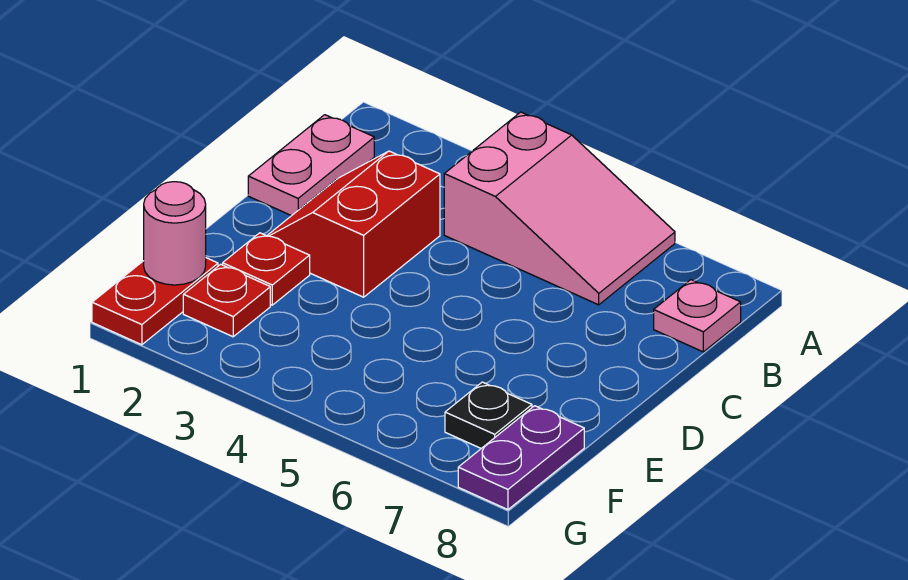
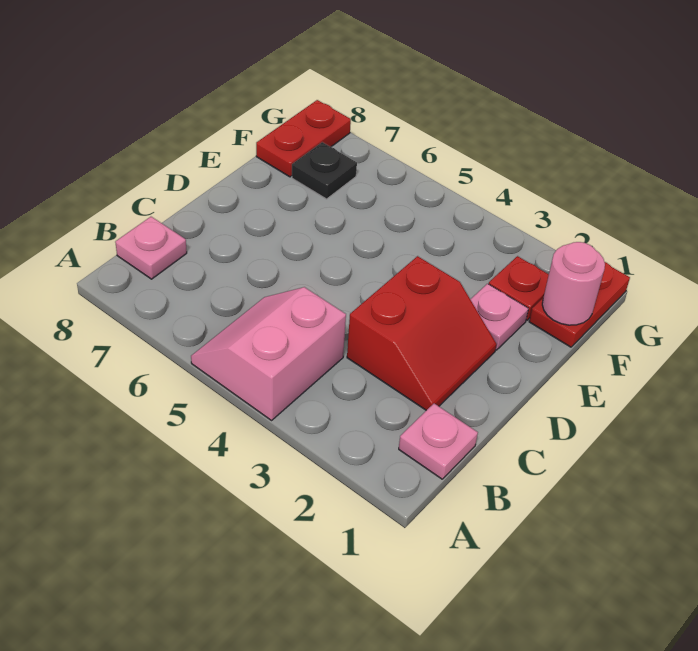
pink 2x3 slope [444,112,675,305] -> pink 2x2 slope [191,287,346,420]
pink 1x2 plate [248,115,374,216] -> pink 1x1 plate [399,404,478,479]
red 1x1 plate [223,233,310,305] -> pink 1x1 plate [470,284,528,350]
purple 1x2 plate [458,406,584,510] -> red 1x2 plate [256,100,351,177]

